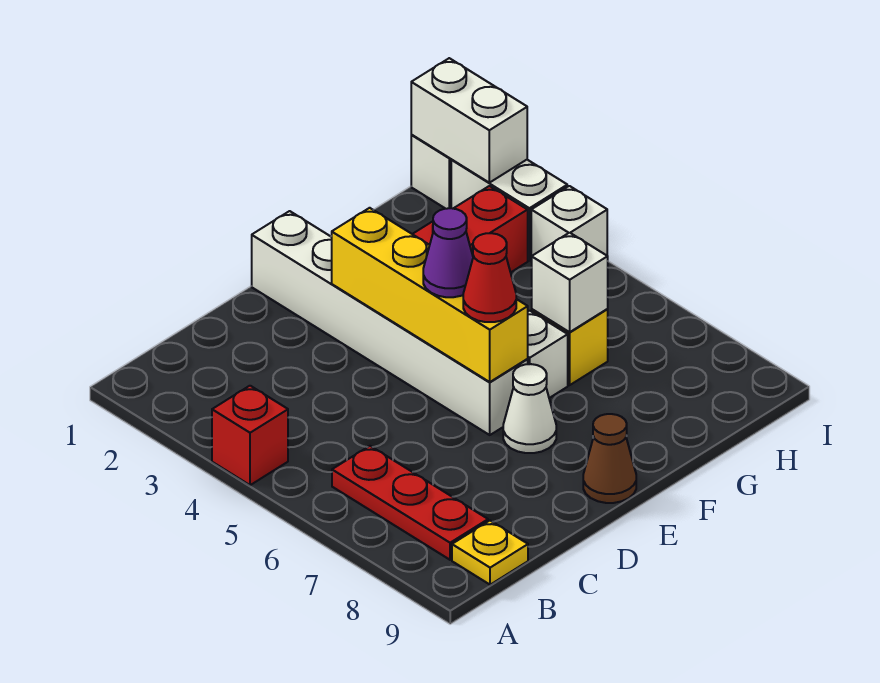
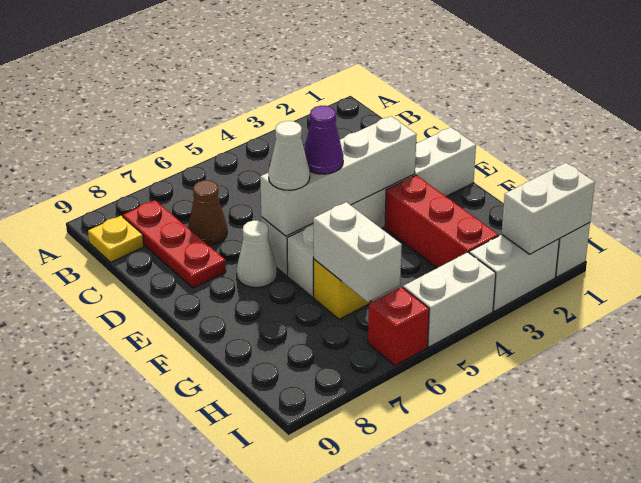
red 1x1 brick [212,386,288,485] -> red 1x1 brick moved to [368,287,429,366]
red 1x3 plate [332,446,488,560] -> red 1x3 plate turned to [123,200,226,288]
yellow 1x4 brick [332,208,528,382] -> white 1x4 brick [260,116,417,236]
red 1x1 cone [463,233,516,322] -> white 1x1 cone [268,121,310,190]
brown 1x1 cone [583,414,636,503] -> brown 1x1 cone moved to [188,180,227,245]
white 1x1 brick [532,233,608,332] -> white 1x2 brick [313,202,402,302]
white 1x1 brick [531,186,607,262] -> white 1x2 brick [403,252,496,347]

